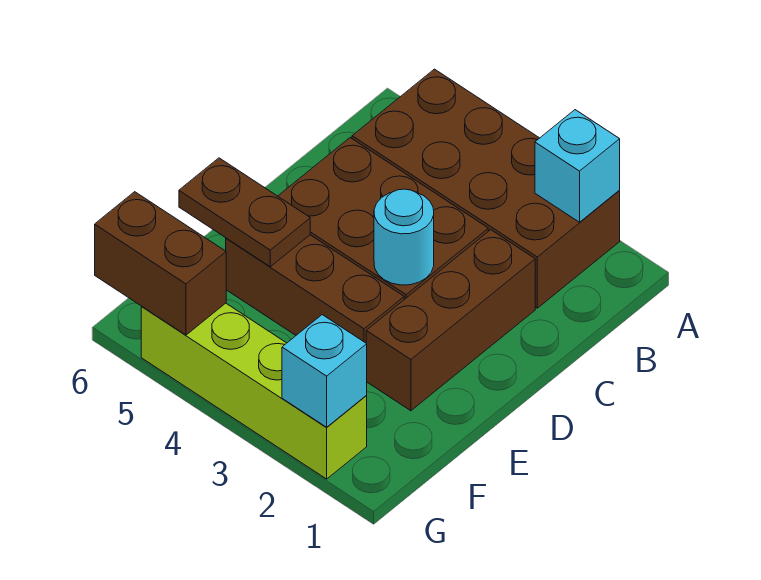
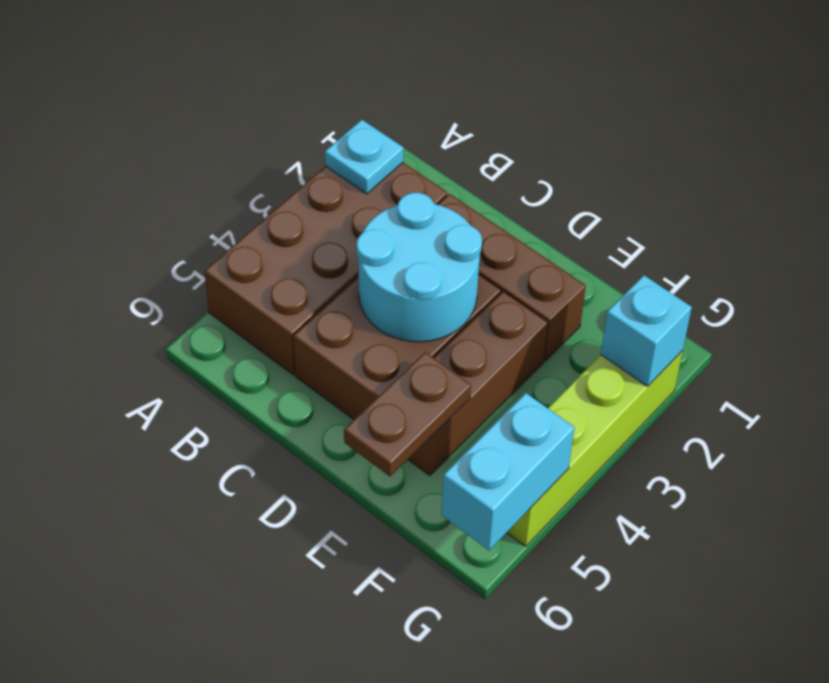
cyan 1x1 brick [535,110,620,222] -> cyan 1x1 plate [325,120,403,194]
cyan 1x1 round brick [374,189,434,285] -> cyan 2x2 round brick [356,193,482,342]
brown 1x2 brick [95,192,226,335] -> cyan 1x2 brick [441,393,574,550]

